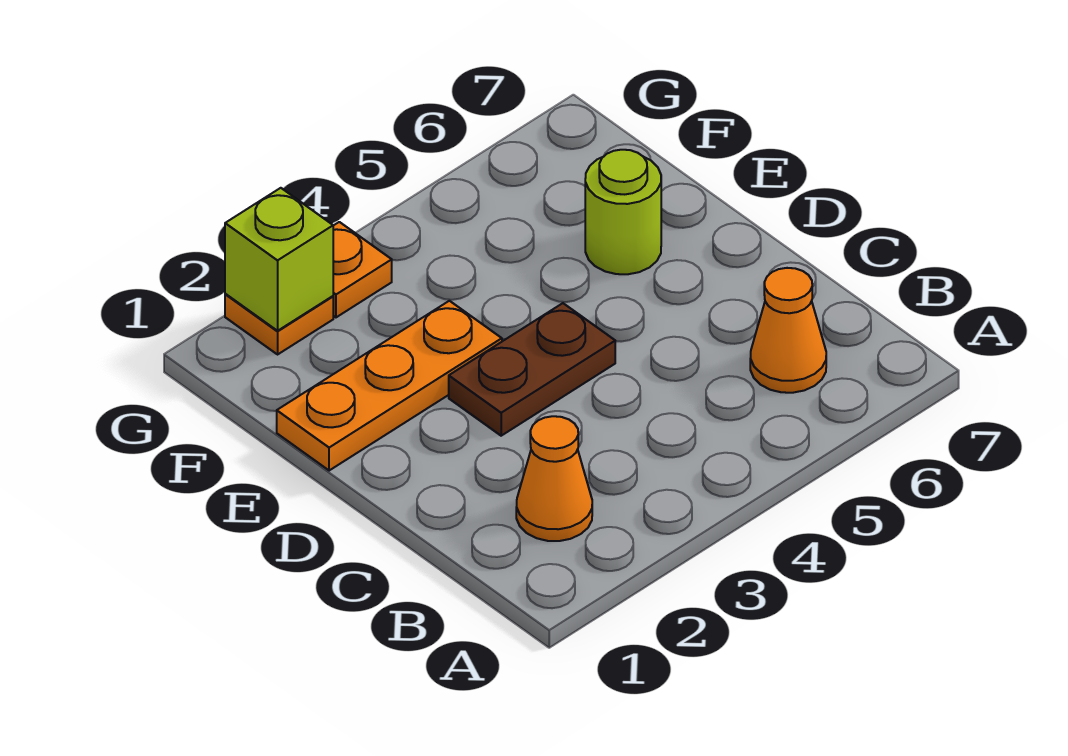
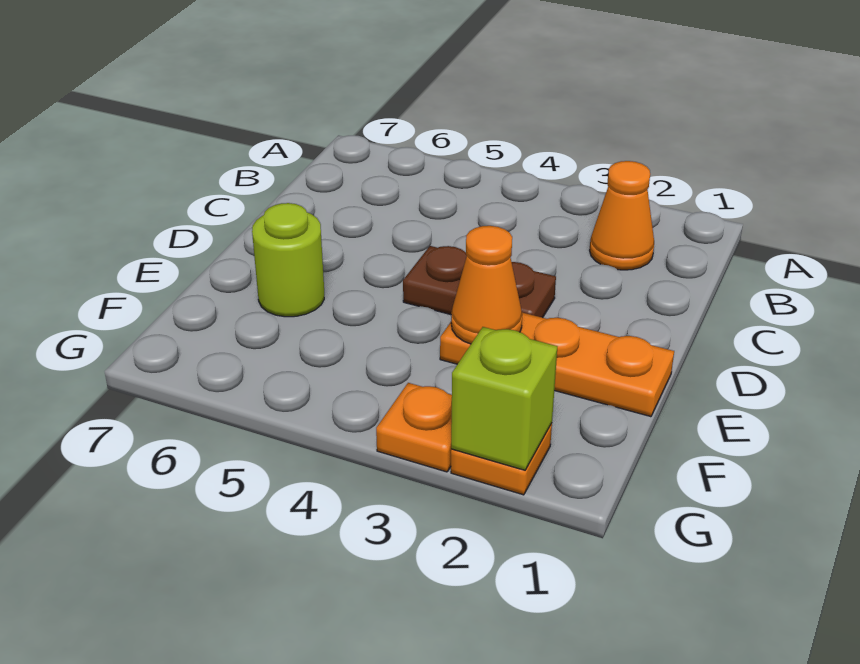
orange 1x1 cone [750,268,826,393] -> orange 1x1 cone moved to [451,226,522,344]

